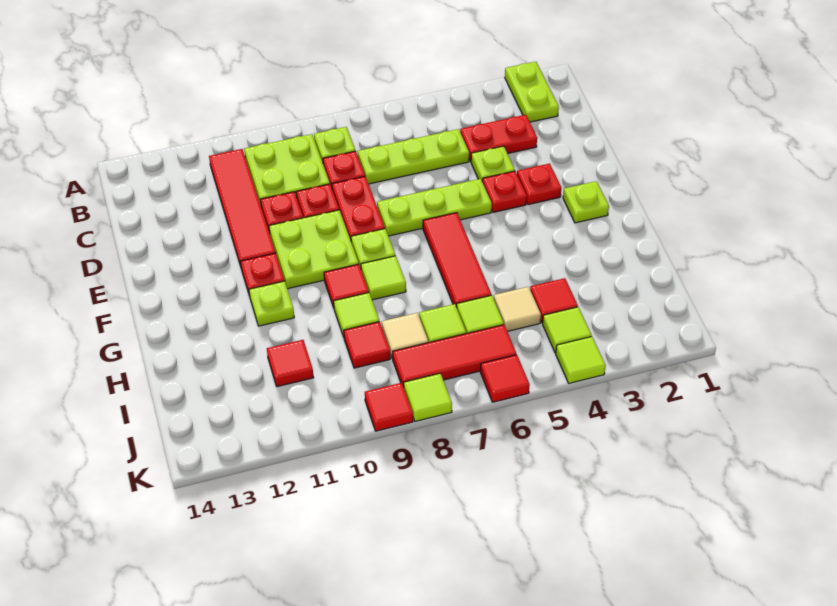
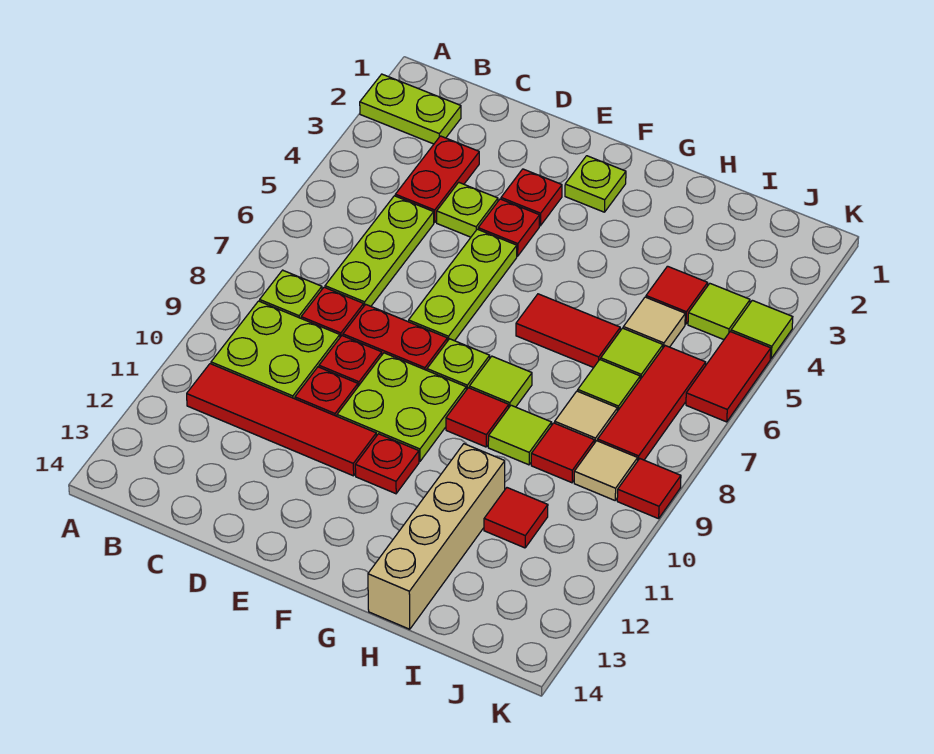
red 1x3 tile [423,213,491,307] -> red 1x2 tile [516,294,620,368]
lime 1x1 plate [249,281,294,326] -> none
none -> tan 1x4 brick [368,444,505,629]
none -> tan 1x1 tile [574,441,638,500]
red 1x1 tile [480,355,530,402] -> red 1x2 tile [686,332,771,422]
lime 1x1 tile [404,373,452,421] -> none

